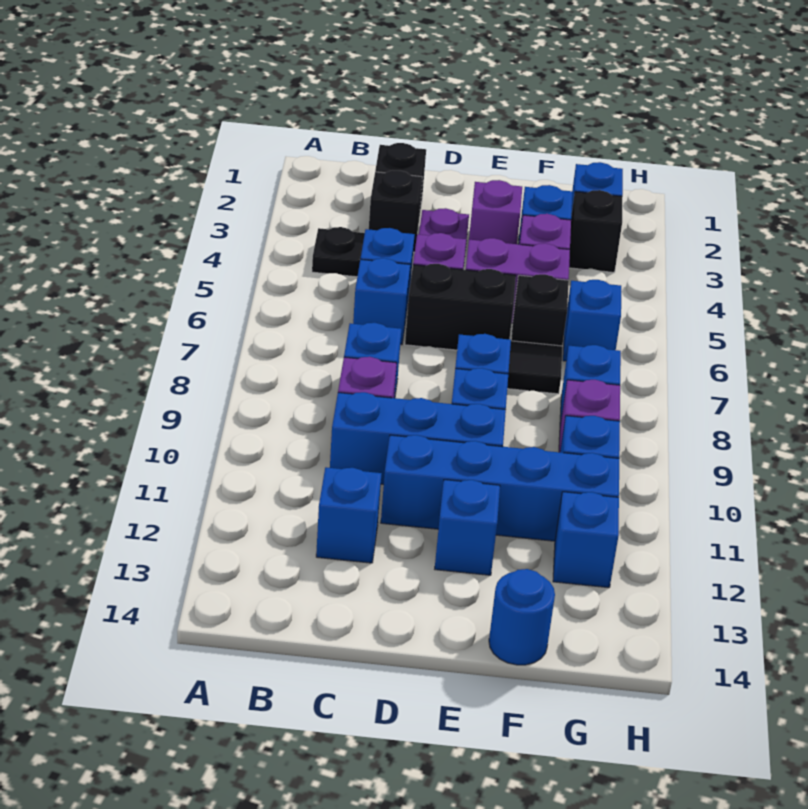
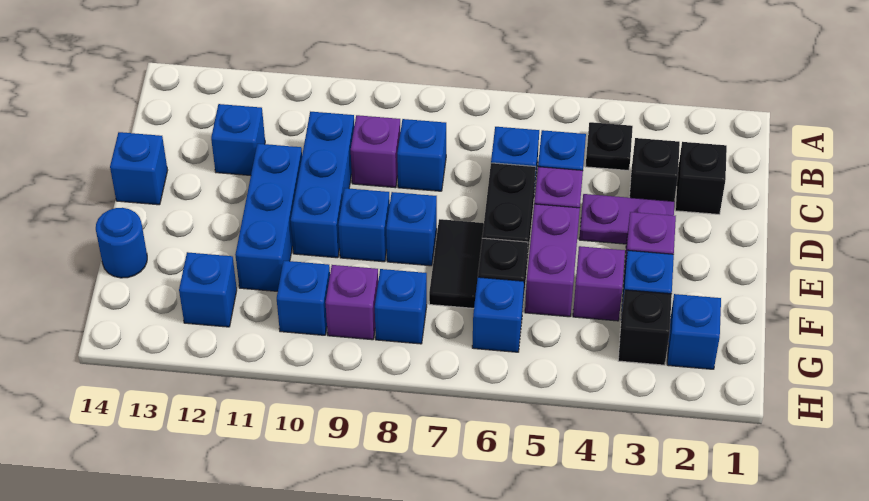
blue 1x4 brick [381,435,619,541] -> blue 1x3 brick [235,144,302,291]
blue 1x1 brick [435,480,500,575] -> blue 1x1 brick moved to [110,132,168,205]

